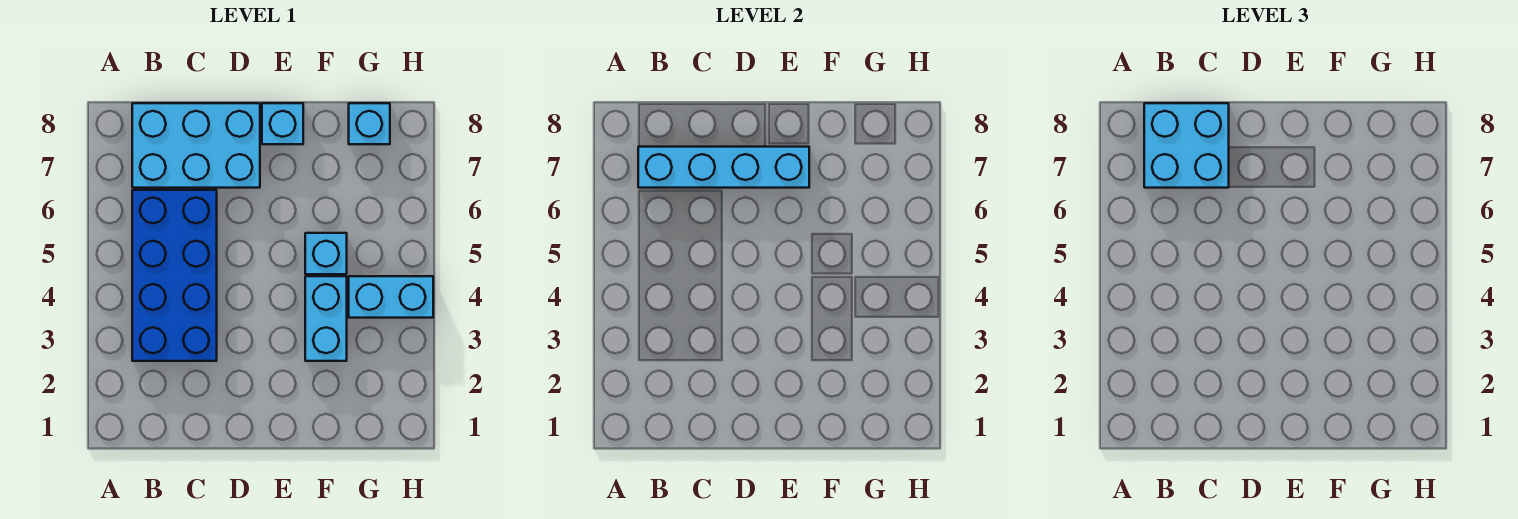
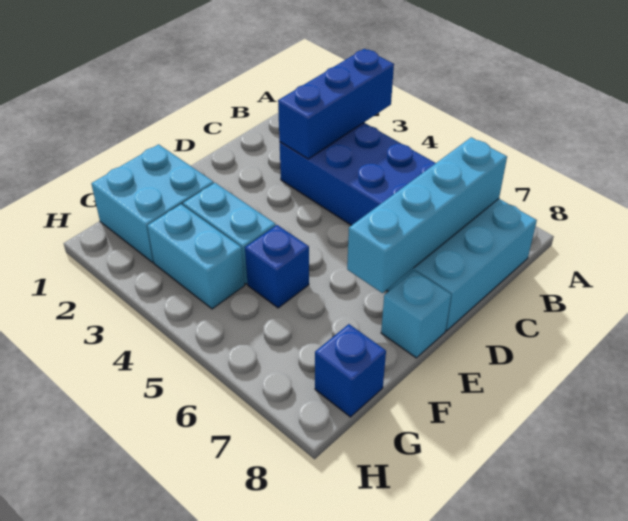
none -> blue 1x3 brick [278,49,394,159]
cyan 2x2 brick [1144,103,1229,188] -> cyan 2x2 brick moved to [91,144,214,262]
cyan 1x1 brick [305,233,347,274] -> blue 1x1 brick [245,225,309,308]
cyan 1x2 brick [349,276,433,318] -> cyan 1x2 brick turned to [147,204,245,309]
cyan 1x1 brick [349,103,390,144] -> blue 1x1 brick [315,324,386,417]

